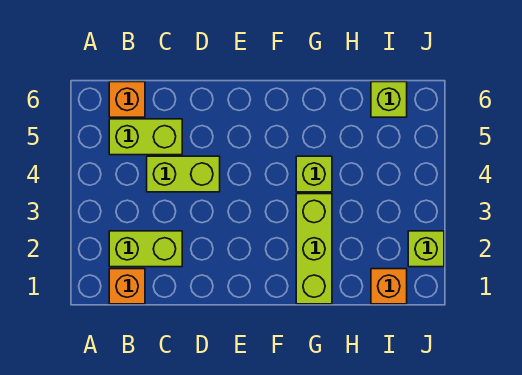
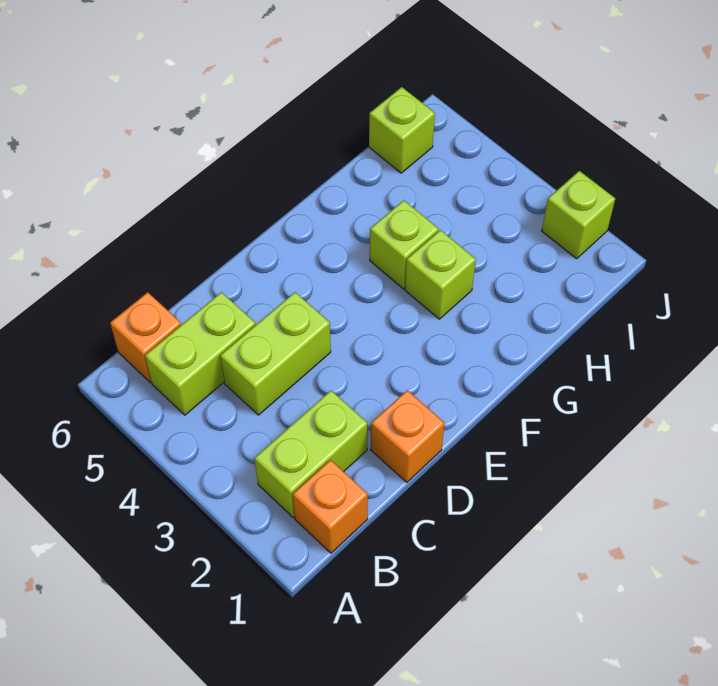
lime 1x3 brick [296,194,332,304] -> lime 1x1 brick [405,230,476,319]
orange 1x1 brick [371,269,407,304] -> orange 1x1 brick moved to [371,390,445,482]

